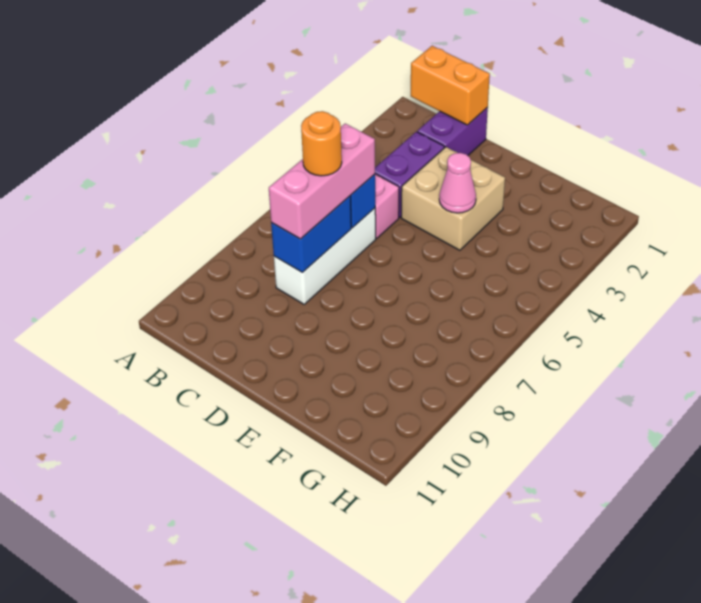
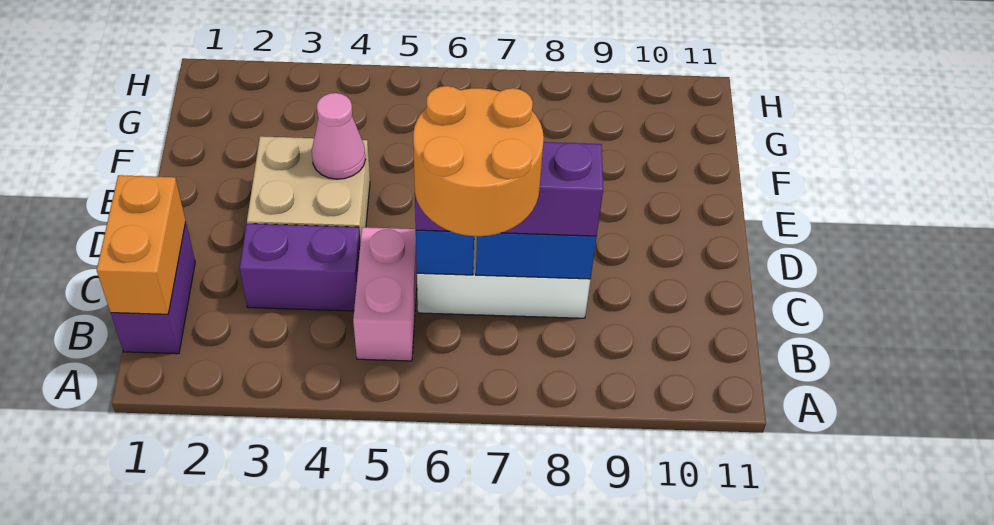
purple 1x2 brick [417,108,488,156] -> purple 1x2 brick turned to [111,222,195,354]
pink 1x3 brick [269,124,375,239] -> purple 1x3 brick [415,142,603,236]
orange 1x1 round brick [301,111,342,176] -> orange 2x2 round brick [413,86,544,236]

